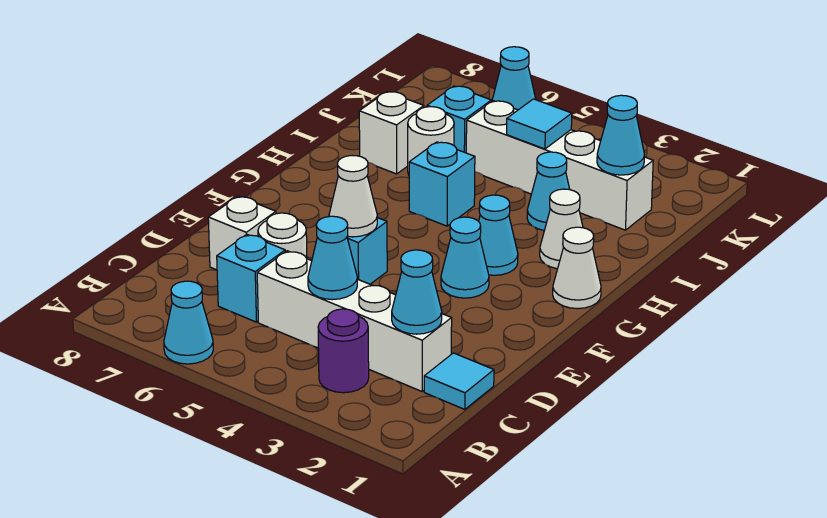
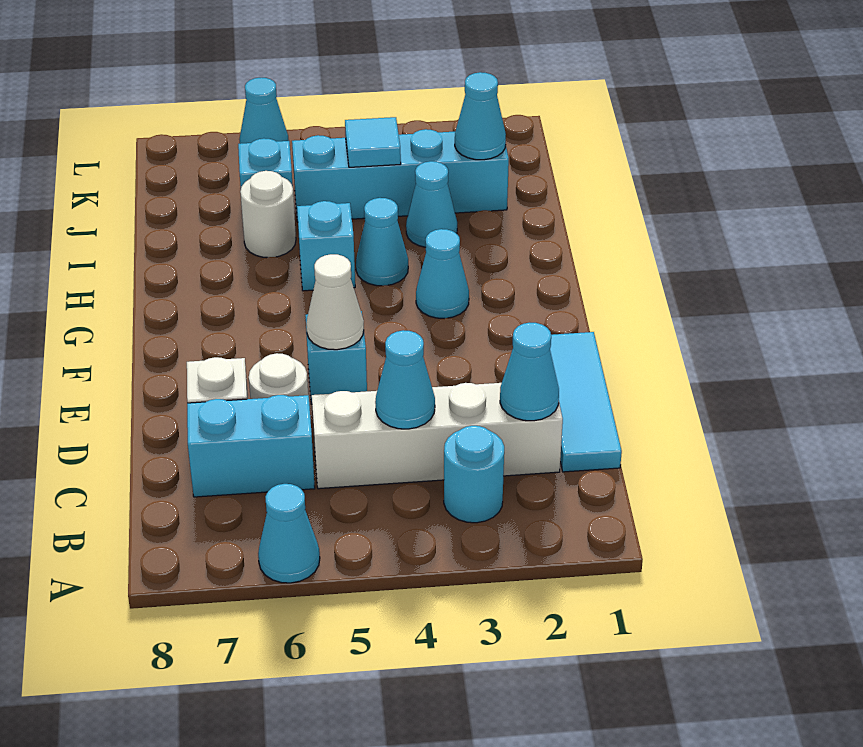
purple 1x1 round brick [318,309,369,393] -> cyan 1x1 round brick [444,426,504,523]
cyan 1x1 tile [424,353,494,409] -> cyan 1x3 tile [550,332,622,472]
cyan 1x1 brick [217,234,285,322] -> cyan 1x2 brick [187,395,315,497]
cyan 1x1 cone [441,217,489,298] -> cyan 1x1 cone moved to [356,198,408,286]
white 1x1 cone [553,227,601,309] -> none
white 1x1 cone [540,189,583,269] -> none
white 1x1 brick [359,92,424,174] -> none
white 1x4 brick [466,101,653,230] -> cyan 1x4 brick [292,129,509,222]

